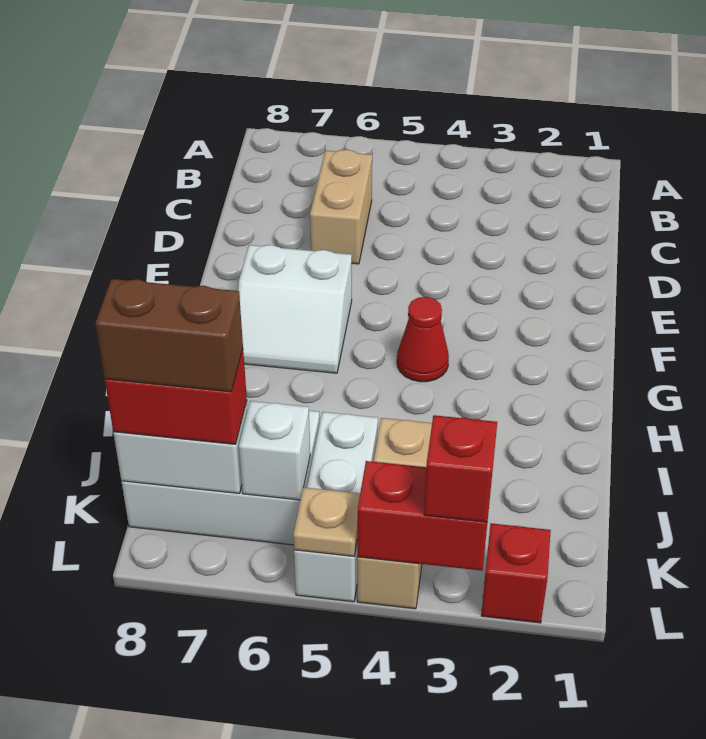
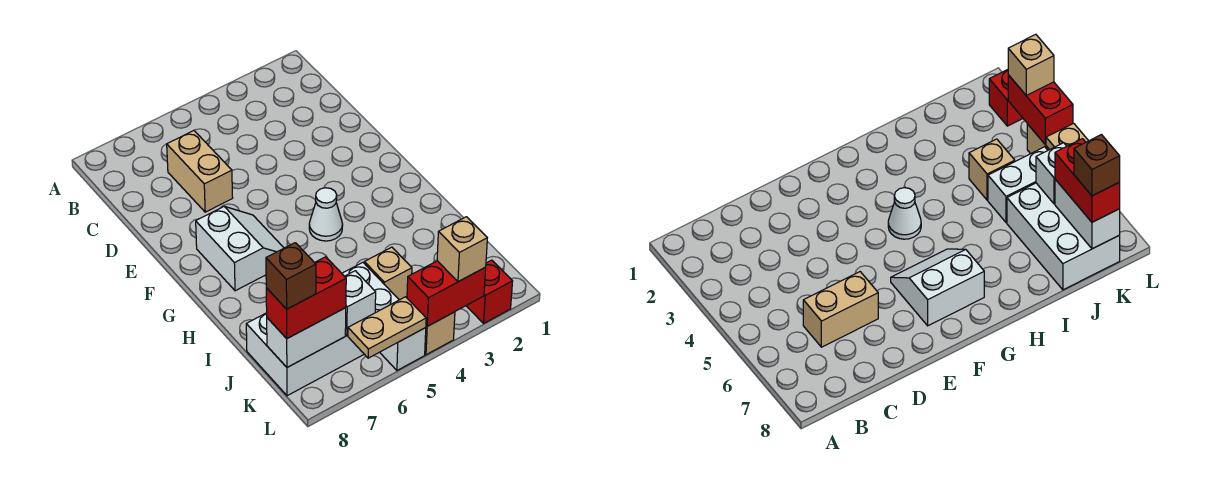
white 2x2 slope [238,245,352,373] -> white 2x2 slope turned to [196,206,284,291]
red 1x1 cone [397,297,449,382] -> white 1x1 cone [309,188,343,241]
brown 1x2 brick [95,279,243,392] -> brown 1x1 brick [266,243,316,309]
red 1x1 brick [424,415,497,522] -> tan 1x1 brick [437,217,487,282]
tan 1x1 plate [293,487,360,556] -> tan 1x2 plate [348,297,426,358]

